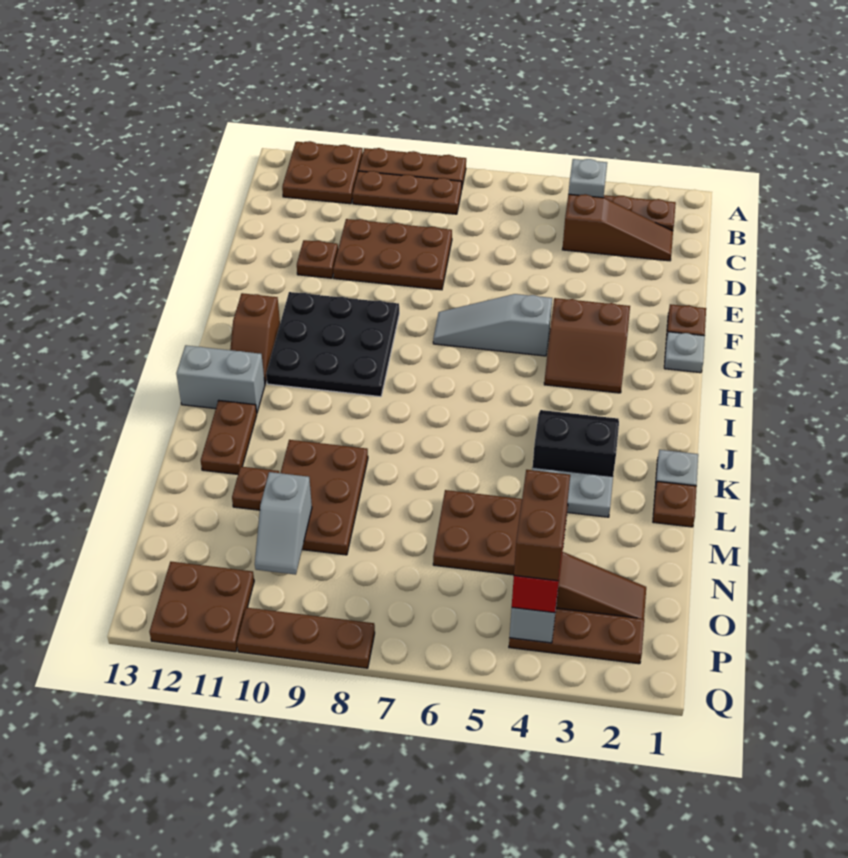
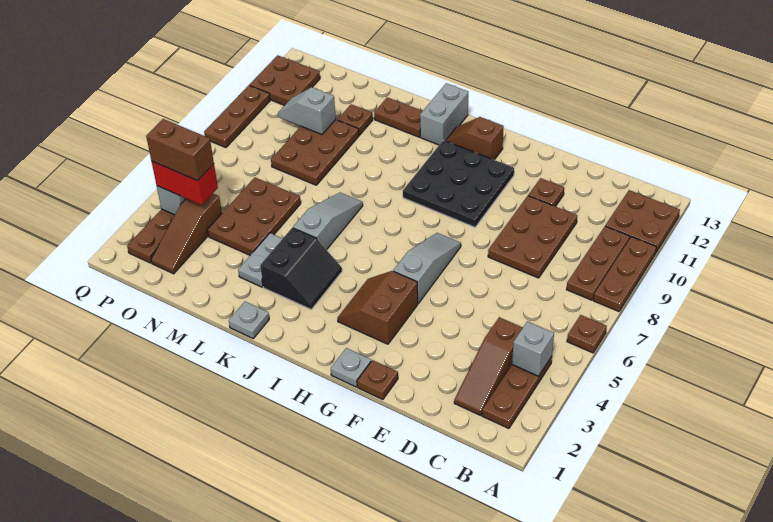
none -> grey 1x3 slope [293,193,363,250]
brown 1x1 plate [653,481,697,527] -> brown 1x1 plate moved to [567,315,607,353]
brown 2x3 plate [281,440,368,555] -> brown 2x3 plate turned to [271,120,359,185]

